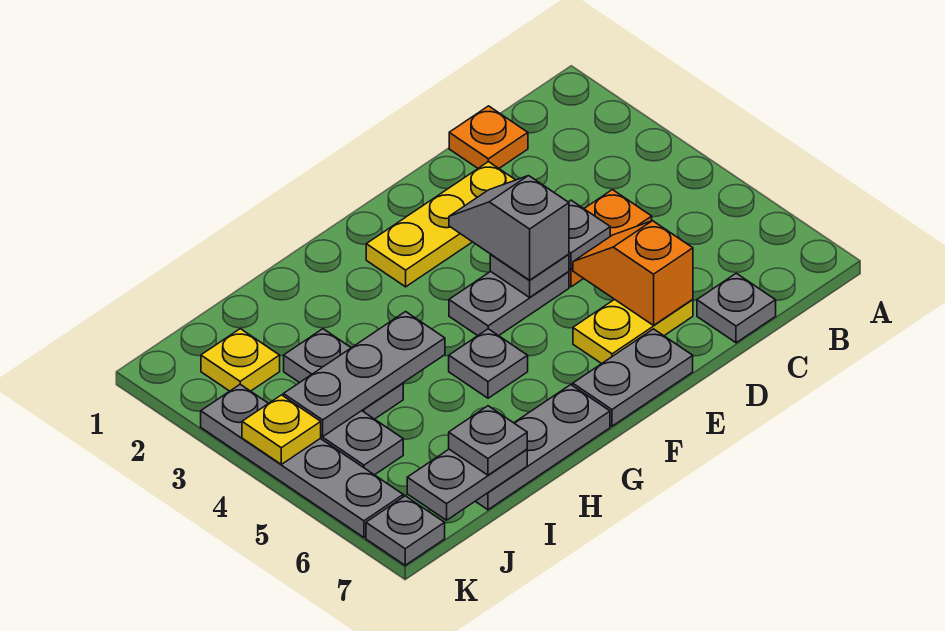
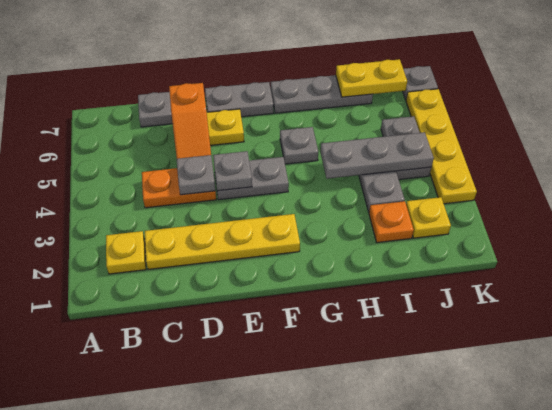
orange 1x1 plate [449,106,528,168] -> orange 1x1 plate moved to [369,201,414,243]
yellow 1x3 plate [366,162,515,287] -> yellow 1x4 plate [145,214,300,269]
grey 1x2 slope [449,176,569,280] -> none
grey 1x2 plate [407,449,527,520] -> yellow 1x2 plate [336,59,407,97]
grey 1x1 plate [449,406,527,475] -> none
grey 1x4 plate [201,384,403,537] -> yellow 1x4 plate [406,89,477,204]
yellow 1x1 plate [242,395,321,464] -> yellow 1x1 plate moved to [106,231,146,274]

